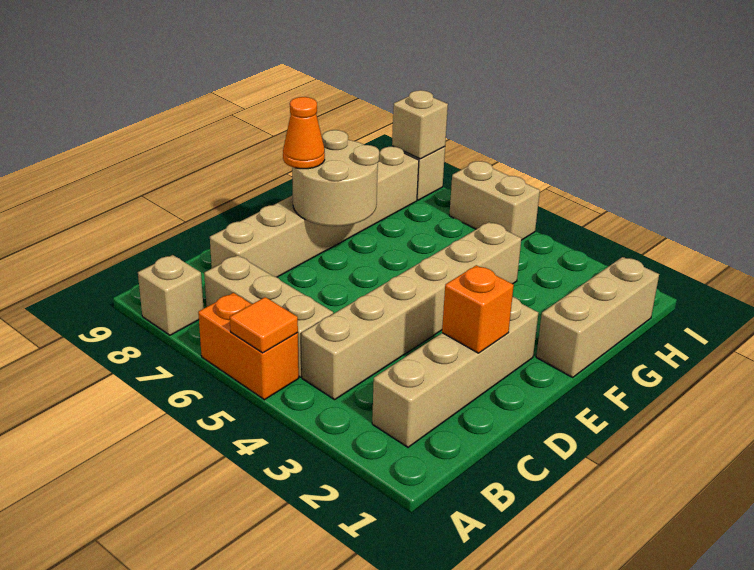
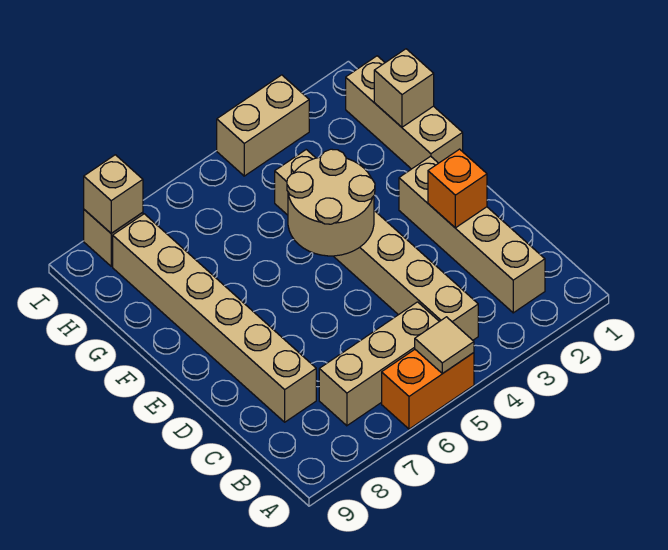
orange 1x1 tile [230,297,298,353] -> tan 1x1 tile [415,317,474,374]
tan 1x1 brick [138,255,204,335] -> tan 1x1 brick moved to [374,49,434,127]
tan 2x2 round brick [292,130,379,226] -> tan 2x2 round brick moved to [287,149,375,256]
orange 1x1 cone [283,97,325,169] -> none
tan 1x2 brick [449,161,540,240] -> tan 1x2 brick moved to [217,75,309,176]

